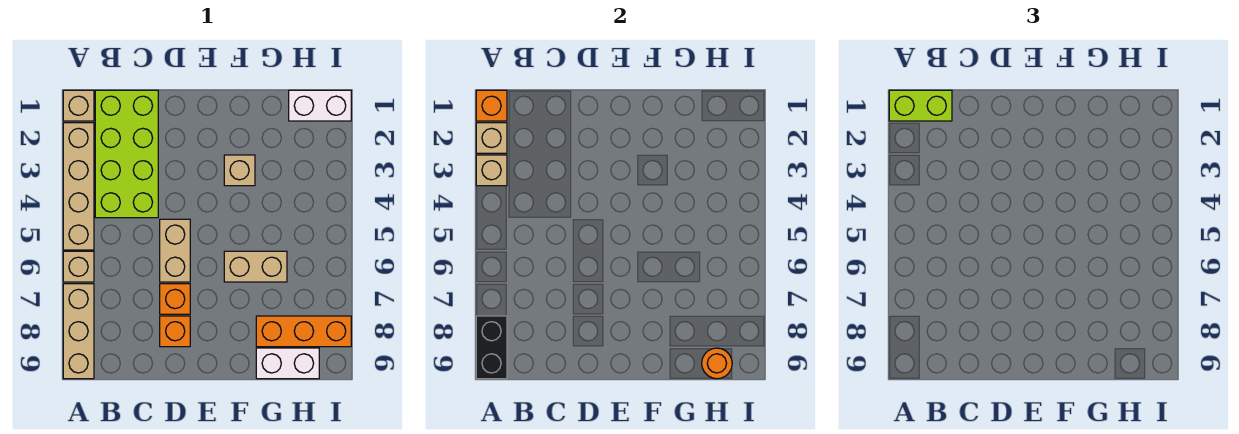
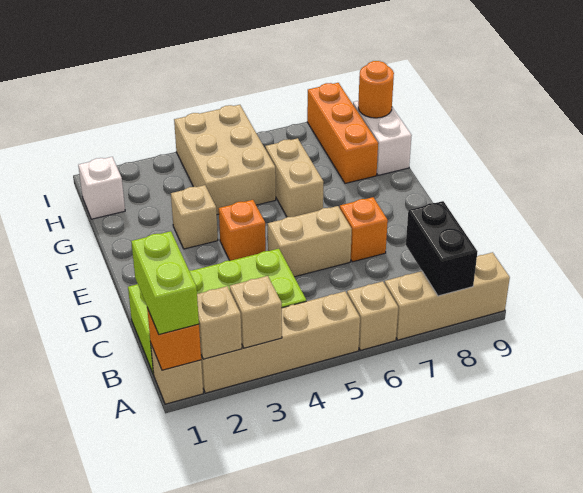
black 1x2 brick [476,316,507,379] -> black 1x2 brick turned to [406,201,478,296]
orange 1x1 brick [160,316,190,347] -> orange 1x1 brick moved to [219,200,266,261]
none -> tan 2x3 brick [174,105,276,215]
white 1x2 brick [289,90,351,121] -> white 1x1 brick [78,157,125,219]

